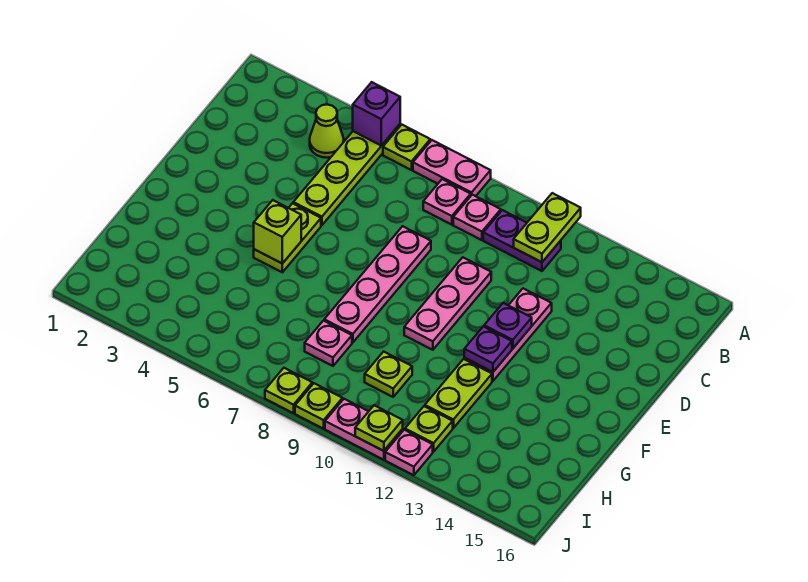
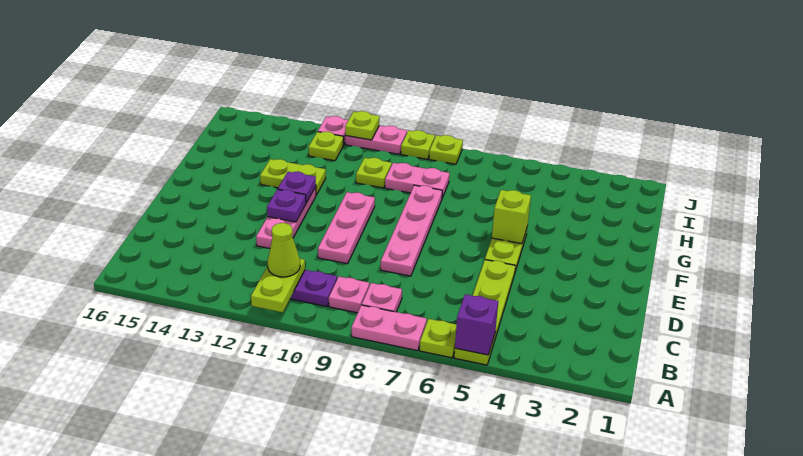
lime 1x1 cone [310,104,344,158] -> lime 1x1 cone moved to [268,223,300,277]
lime 1x2 plate [425,359,492,428] -> lime 1x2 plate turned to [260,159,326,195]
pink 1x1 plate [305,321,352,366] -> pink 1x2 plate [385,163,449,198]

